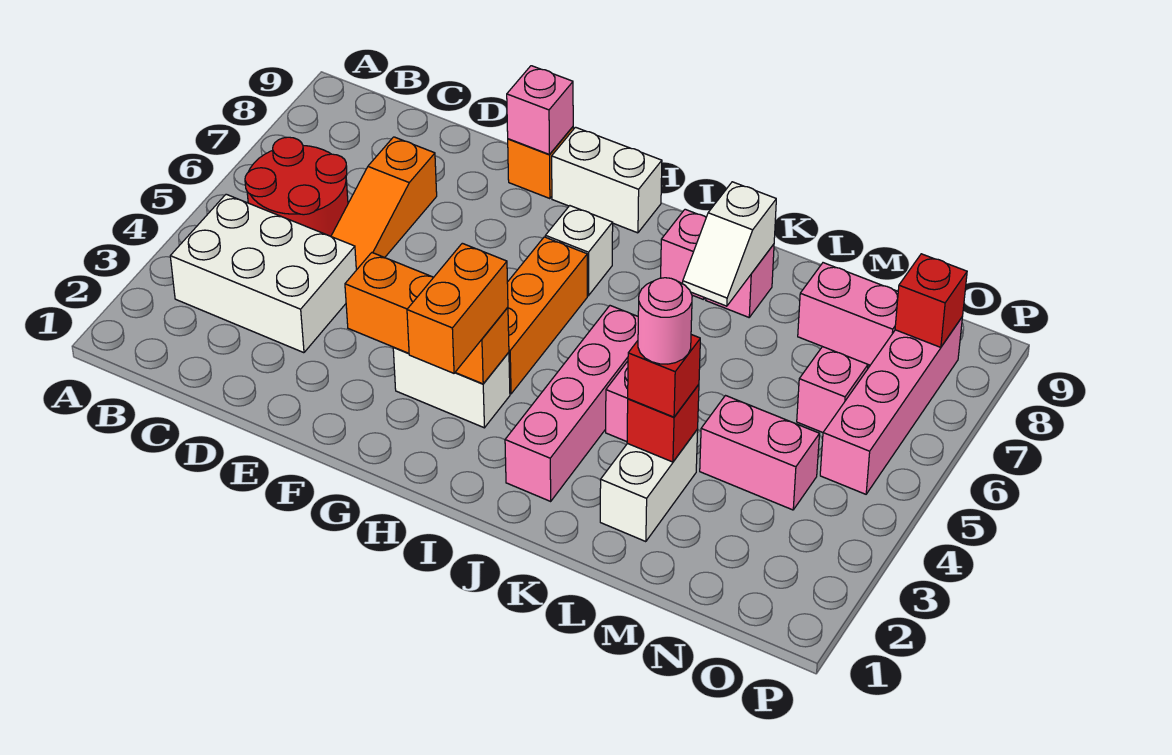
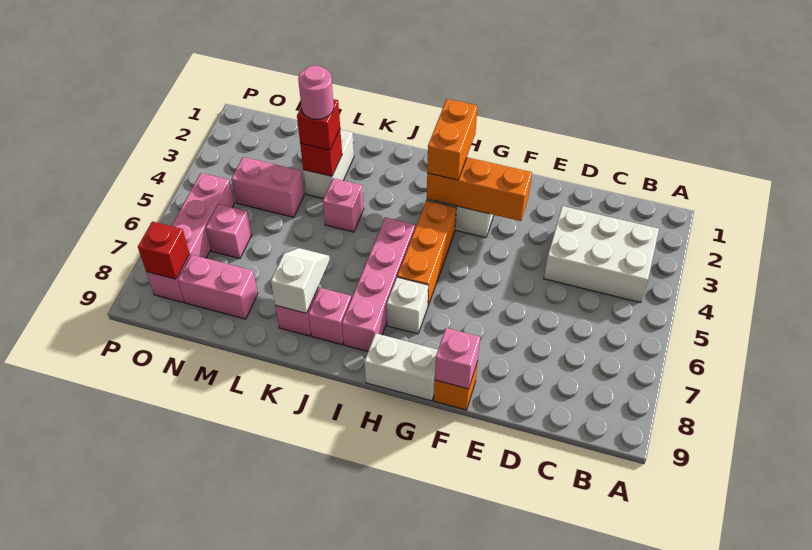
red 2x2 round brick [245,137,348,236] -> none
orange 1x3 slope [331,137,437,270] -> none
pink 1x4 brick [505,306,638,501] -> pink 1x4 brick moved to [342,217,415,351]

